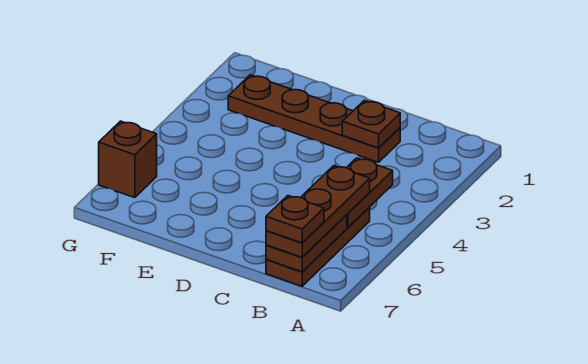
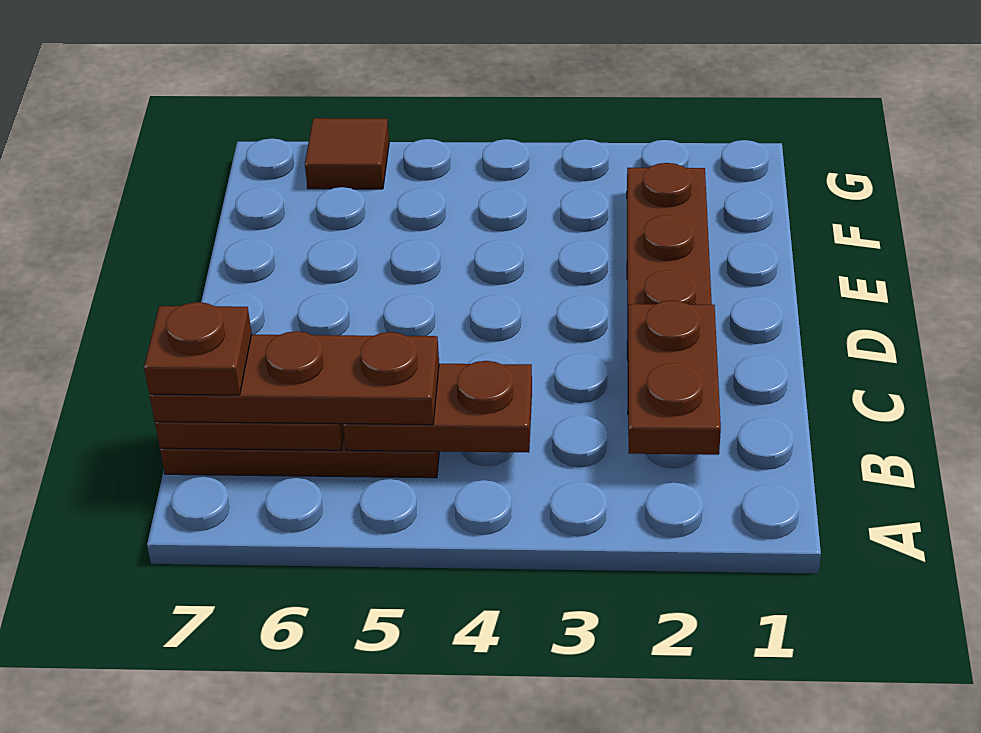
brown 1x1 plate [342,100,400,148] -> brown 1x2 plate [628,300,721,455]
brown 1x1 brick [99,121,157,198] -> brown 1x1 tile [305,118,389,189]

